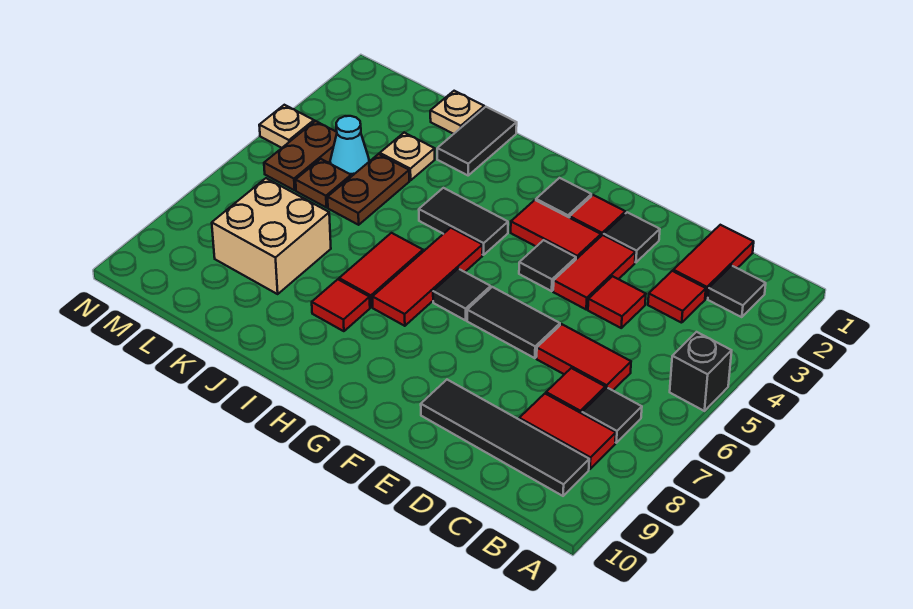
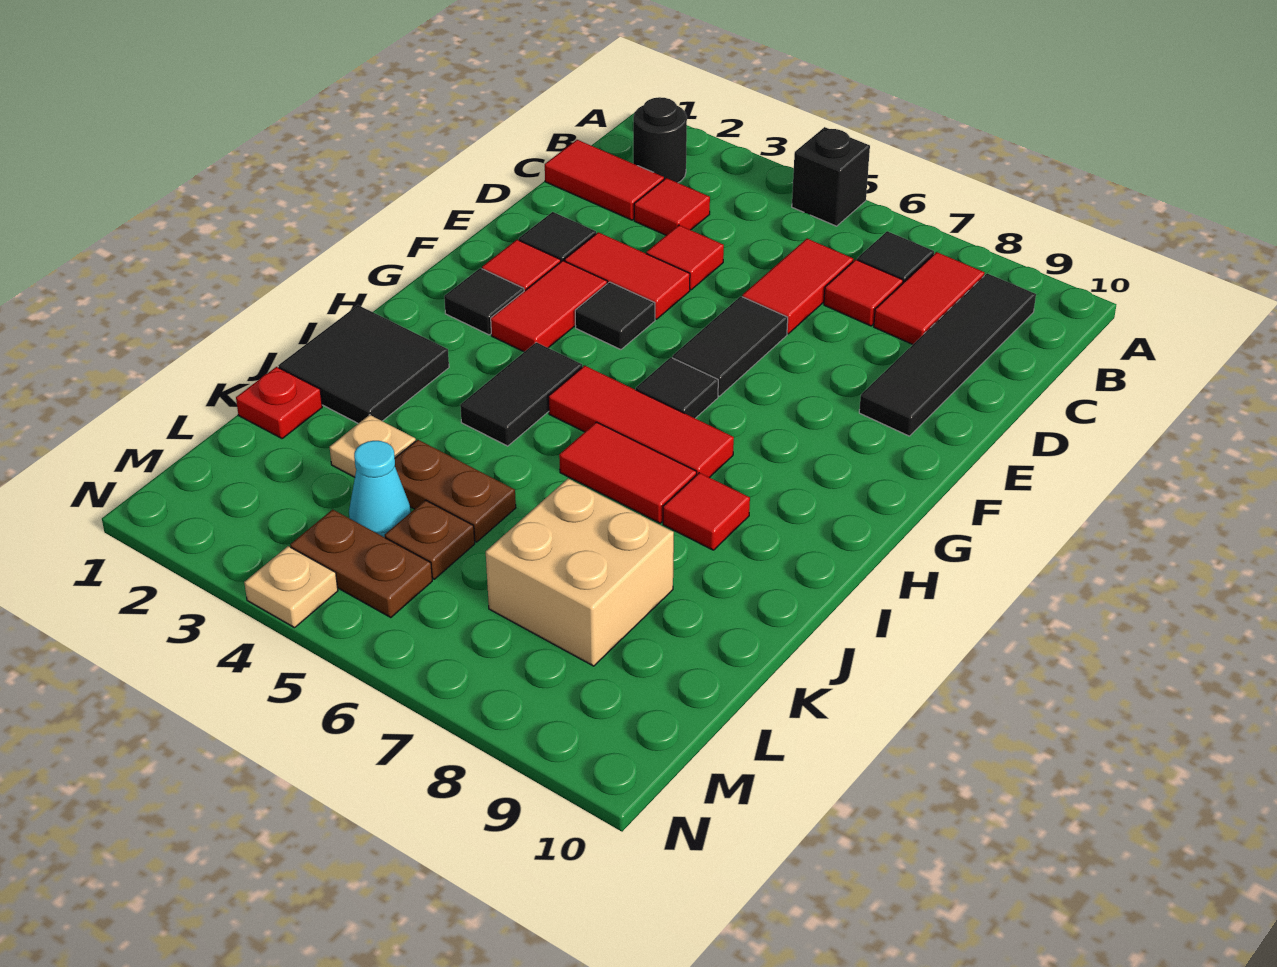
black 1x1 tile [708,266,766,317] -> black 1x1 round brick [633,97,687,183]
black 1x2 tile [437,107,517,175] -> black 2x2 tile [278,305,449,423]
tan 1x1 plate [430,91,484,134] -> red 1x1 plate [236,367,322,439]

